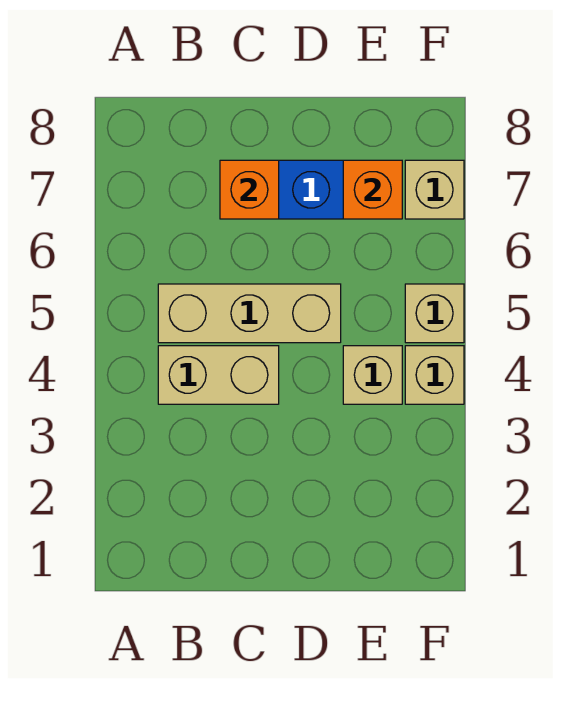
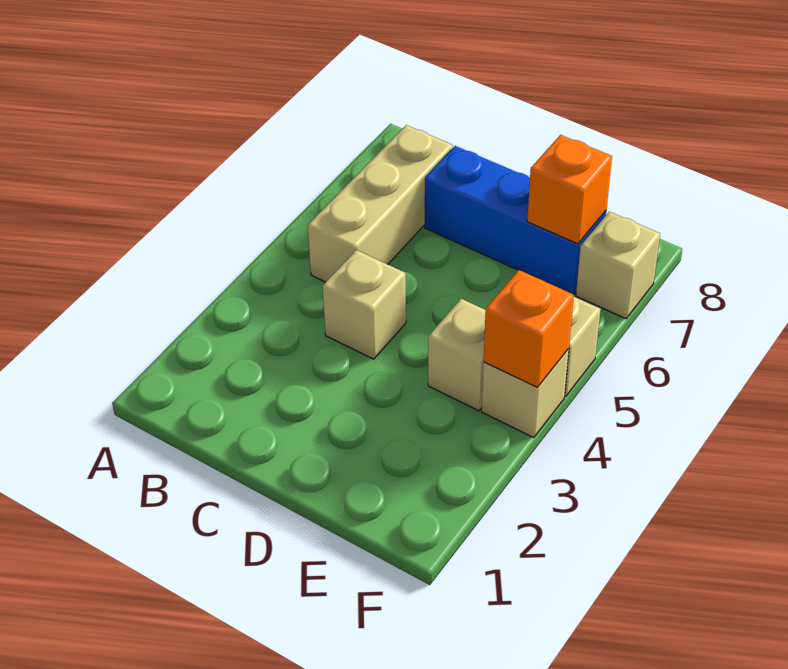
tan 1x2 brick [158,346,279,404] -> tan 1x1 brick [323,250,406,359]
tan 1x3 brick [158,284,341,343] -> tan 1x3 brick turned to [308,125,453,282]
orange 1x1 brick [220,160,279,219] -> orange 1x1 brick moved to [484,270,574,387]

